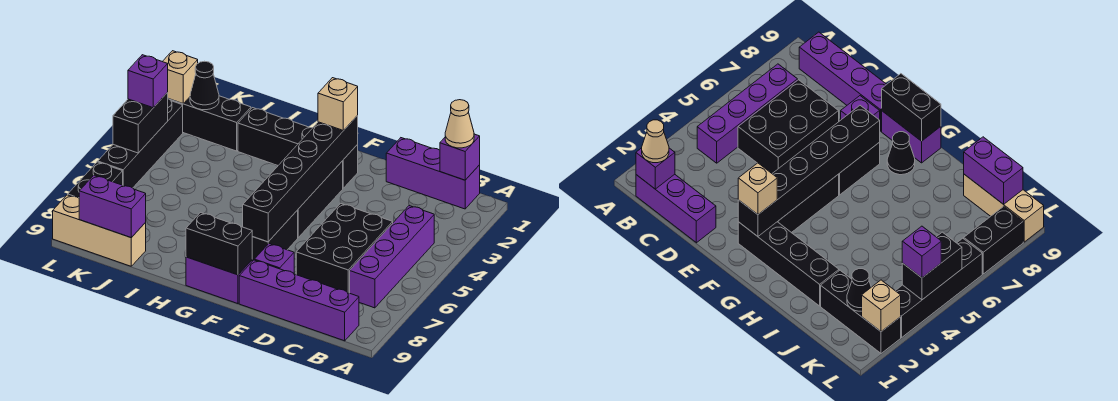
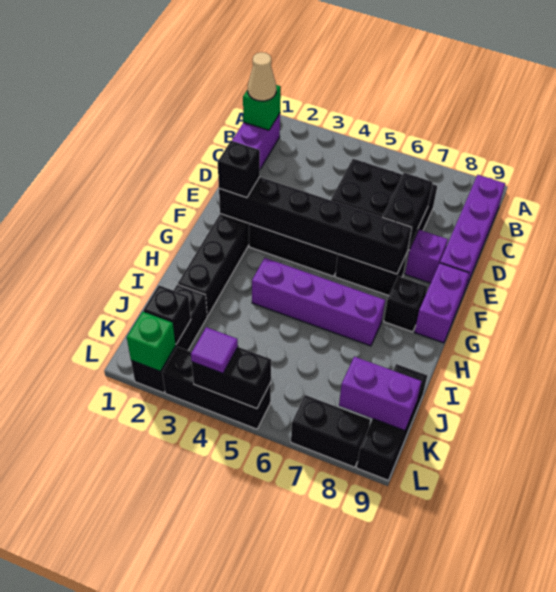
purple 1x1 brick [440,134,480,180] -> green 1x1 brick [243,85,281,130]
purple 1x4 brick [350,206,434,308] -> purple 1x4 brick moved to [252,258,385,346]
tan 1x1 brick [318,78,358,131] -> black 1x1 brick [218,141,260,198]
black 1x2 brick [186,213,252,275] -> black 1x2 brick moved to [383,173,433,250]
black 1x1 cone [887,132,915,175] -> black 1x1 brick [384,276,428,332]
tan 1x3 brick [53,195,146,266] -> black 1x3 brick [357,364,428,480]
purple 1x2 brick [79,175,146,238] -> purple 1x2 brick turned to [339,357,422,431]
black 1x1 cone [190,61,219,110] -> black 1x1 brick [143,286,191,344]
tan 1x1 brick [162,51,198,104] -> green 1x1 brick [127,312,176,372]
black 1x4 brick [98,99,183,188] -> black 1x3 brick [162,347,271,429]
purple 1x1 brick [128,55,168,108] -> purple 1x1 tile [191,327,238,373]

